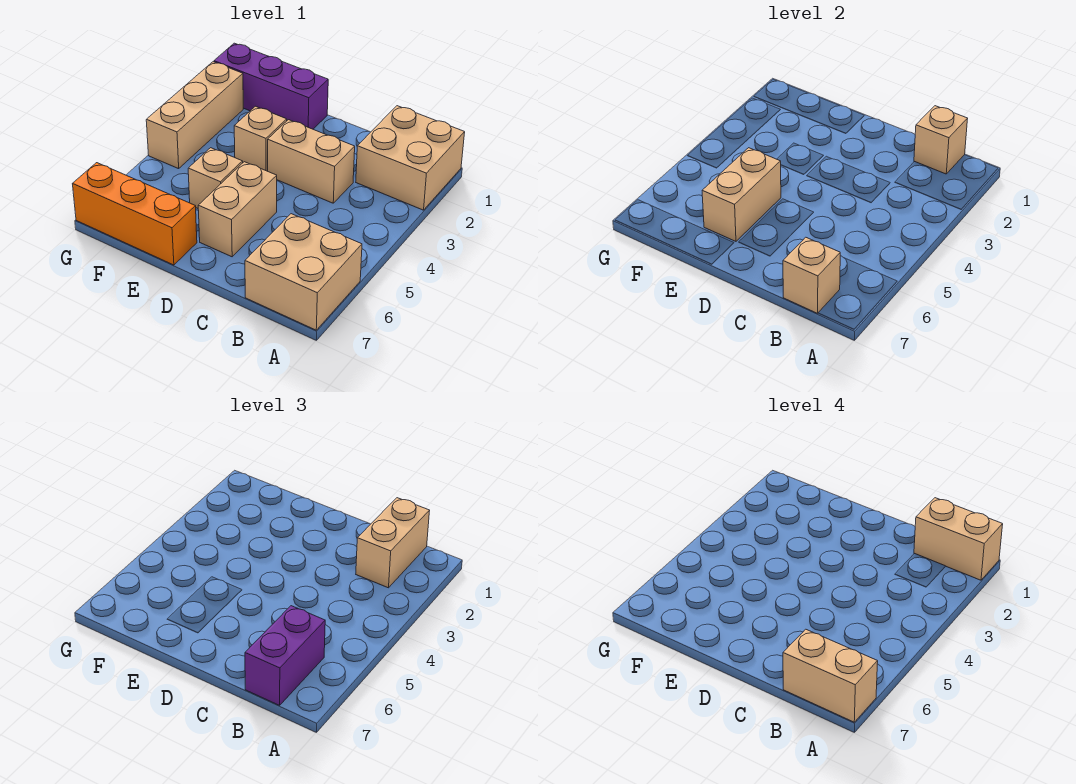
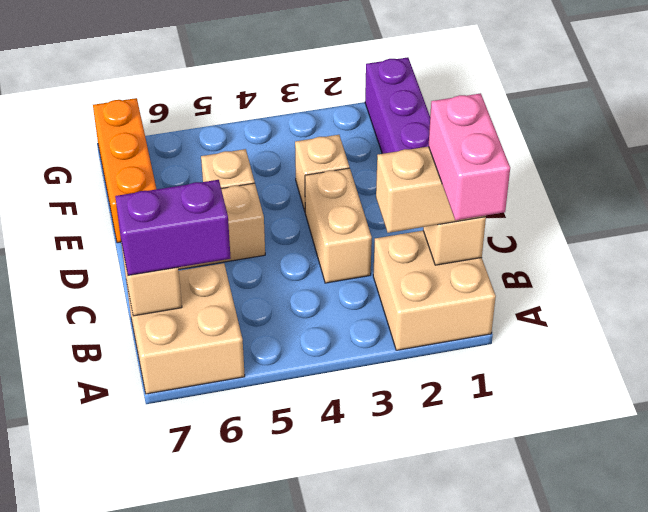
tan 1x2 brick [914,498,1003,580] -> pink 1x2 brick [429,93,510,220]
tan 1x2 brick [783,629,878,722] -> none
tan 1x2 brick [702,148,781,241] -> none
tan 1x3 brick [146,62,243,169] -> none

